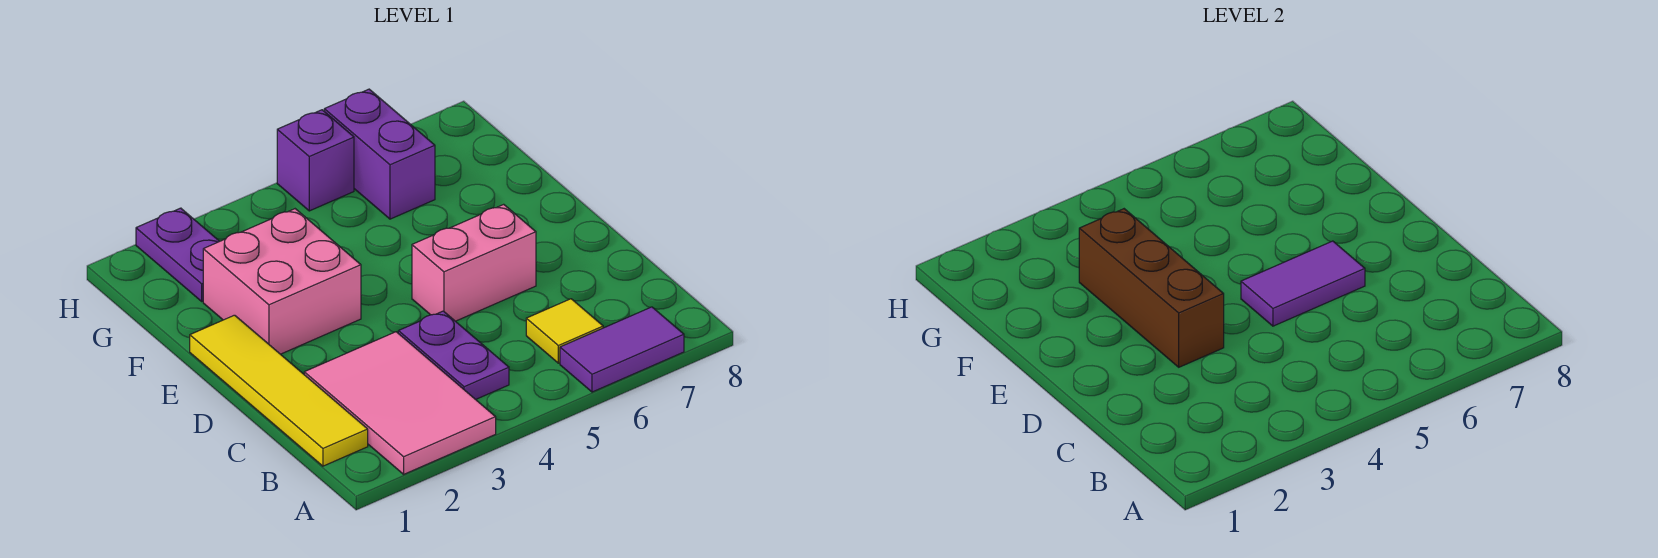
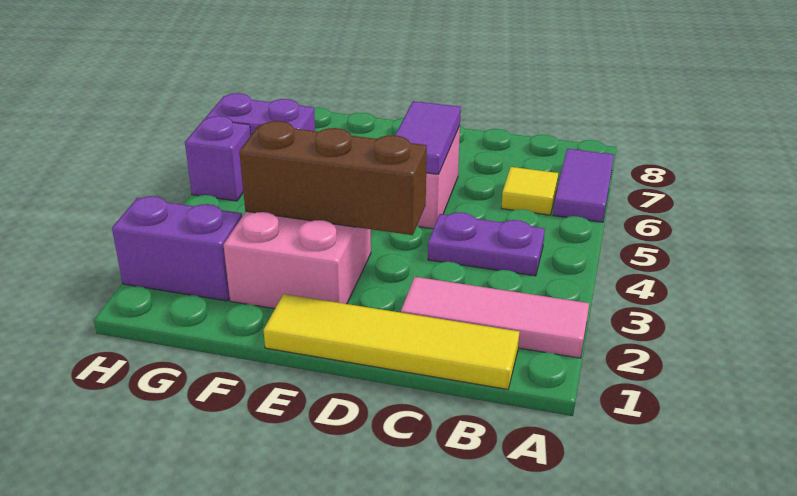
pink 2x3 tile [304,332,496,474] -> pink 1x3 tile [401,277,589,358]
purple 1x2 plate [136,208,219,301] -> purple 1x2 brick [112,196,242,301]

